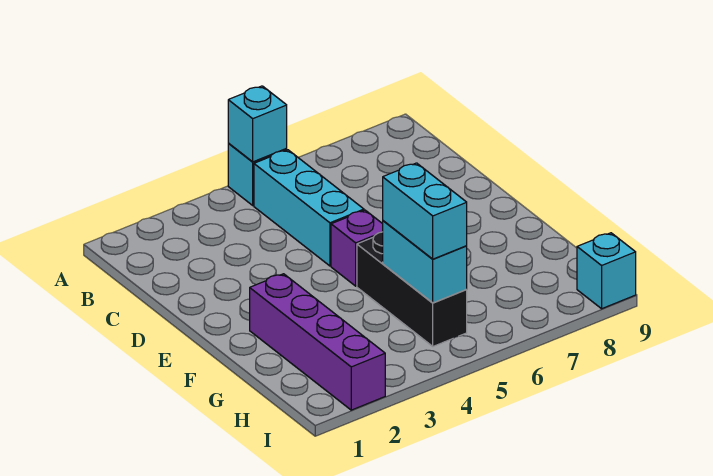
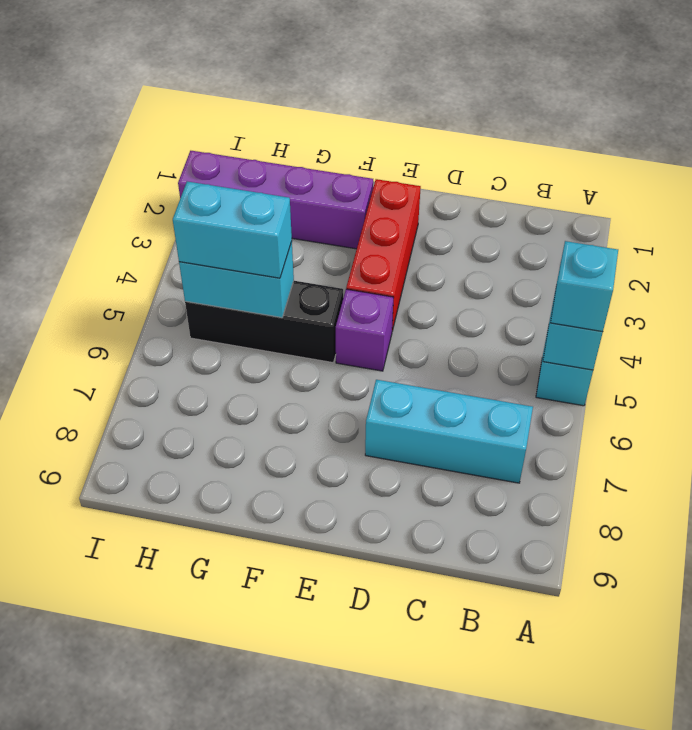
cyan 1x3 brick [254,150,364,266] -> cyan 1x3 brick moved to [365,380,533,483]
none -> red 1x3 brick [346,179,421,331]
cyan 1x1 brick [577,233,636,309] -> cyan 1x1 brick moved to [551,241,618,332]

